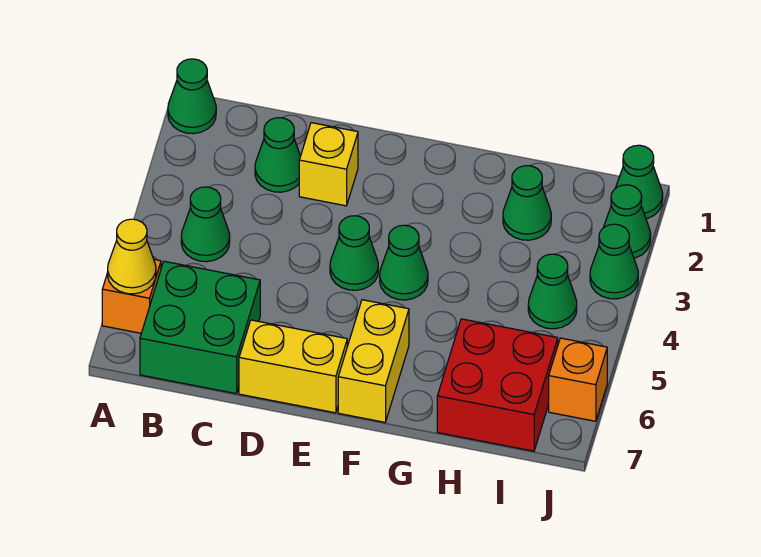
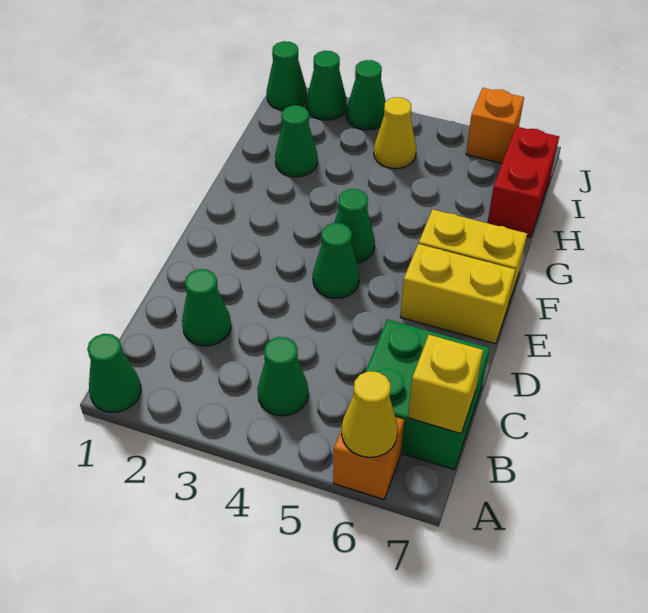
yellow 1x1 brick [299,123,358,206] -> yellow 1x1 brick moved to [408,335,483,433]
yellow 1x2 brick [239,320,347,413] -> yellow 1x2 brick turned to [400,244,515,344]
red 2x2 brick [437,319,558,451] -> red 1x2 brick [487,126,559,237]
green 1x1 cone [528,254,577,329] -> yellow 1x1 cone [374,97,416,169]

